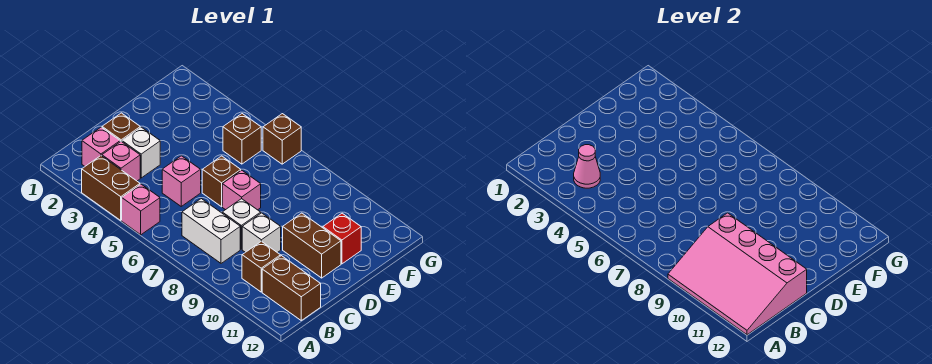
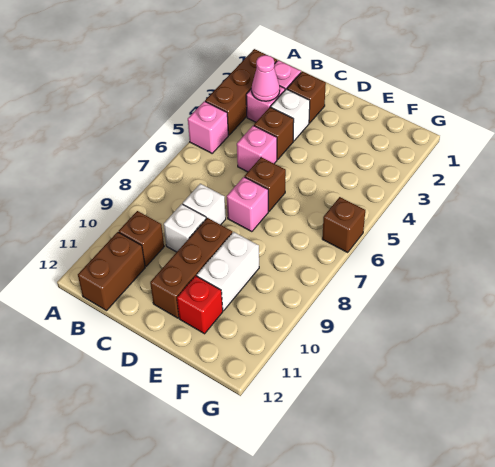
brown 1x2 brick [82,156,140,220] -> brown 1x3 brick [205,49,277,135]
pink 3x4 slope [668,213,807,335] -> none
white 1x2 brick [182,199,240,263] -> white 1x2 brick moved to [197,232,259,311]
brown 1x2 brick [283,213,341,278] -> brown 1x3 brick [150,218,232,318]
brown 1x1 brick [223,114,261,164] -> brown 1x1 brick moved to [254,107,294,160]

